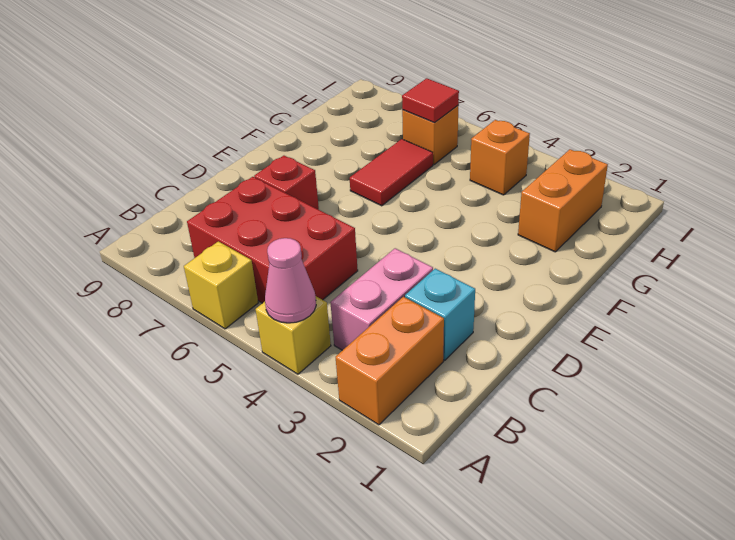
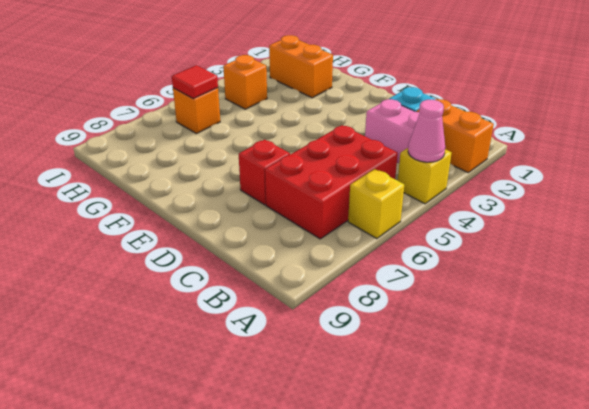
red 1x2 tile [350,139,433,206] -> none

